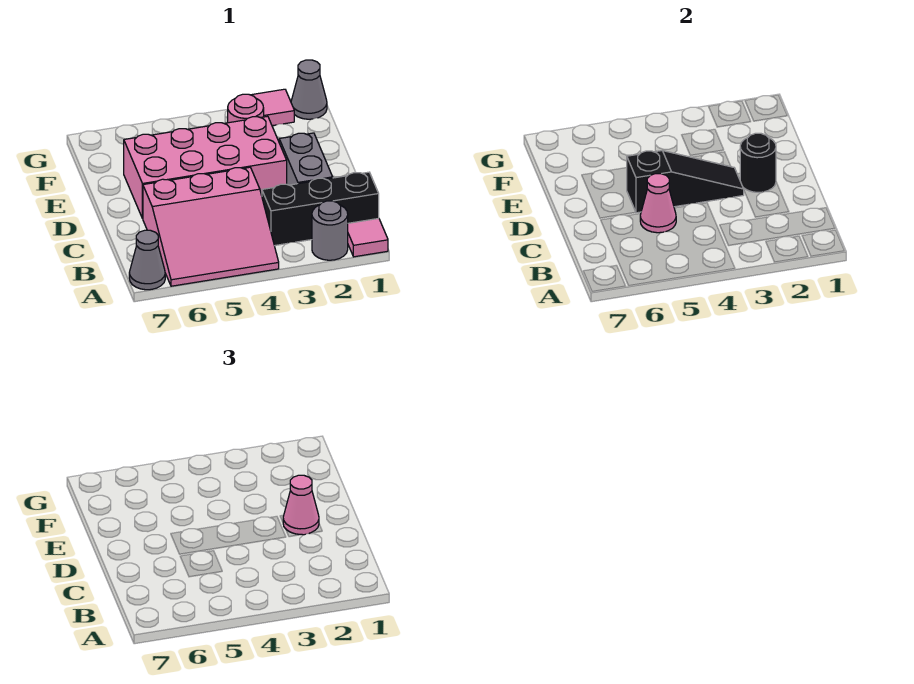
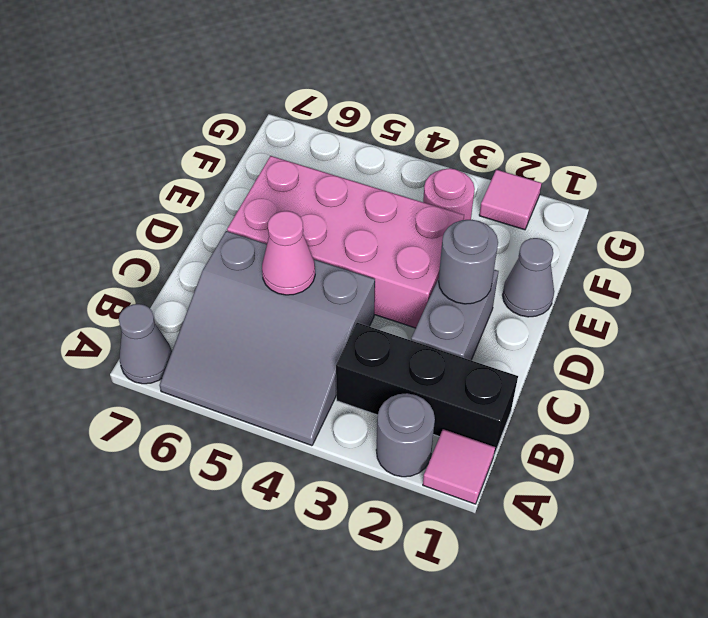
pink 3x3 slope [143,167,279,286] -> grey 3x3 slope [160,231,375,446]
black 1x1 round brick [740,133,776,192] -> grey 1x1 round brick [439,220,498,304]
pink 1x1 cone [283,475,319,535] -> none
black 1x3 slope [627,151,744,213] -> none
grey 1x1 cone [291,60,327,119] -> grey 1x1 cone moved to [503,238,554,317]

